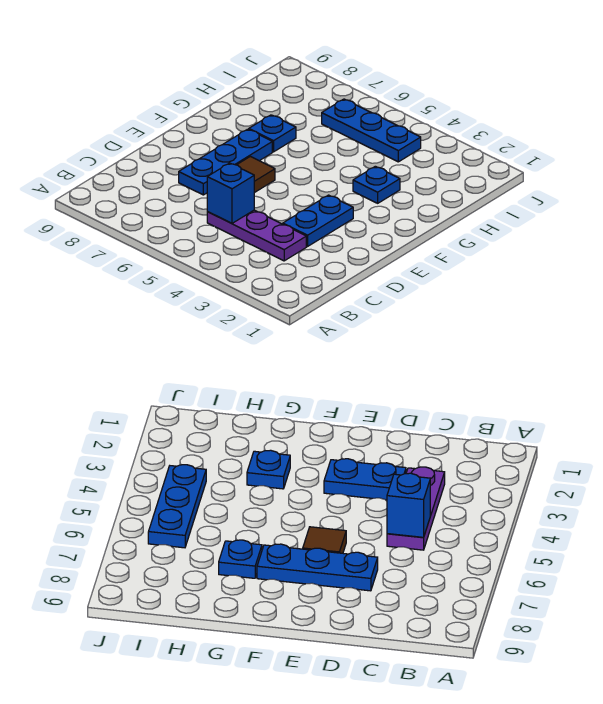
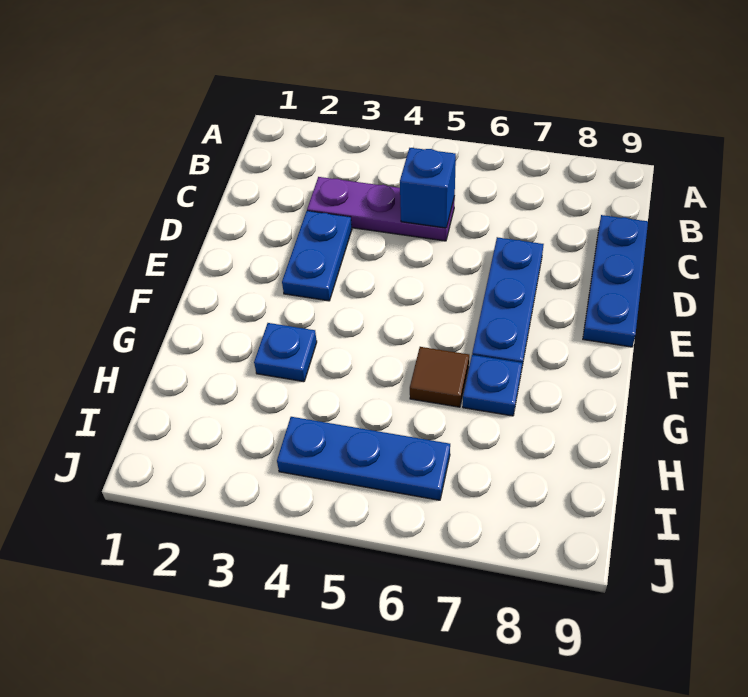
none -> blue 1x3 plate [583,215,648,347]
brown 1x1 tile [237,157,275,193] -> brown 1x1 tile moved to [410,347,469,407]

